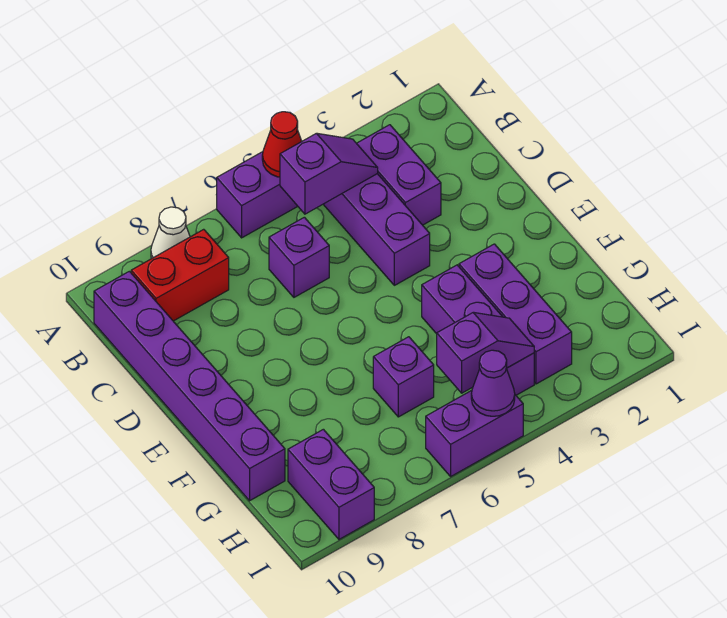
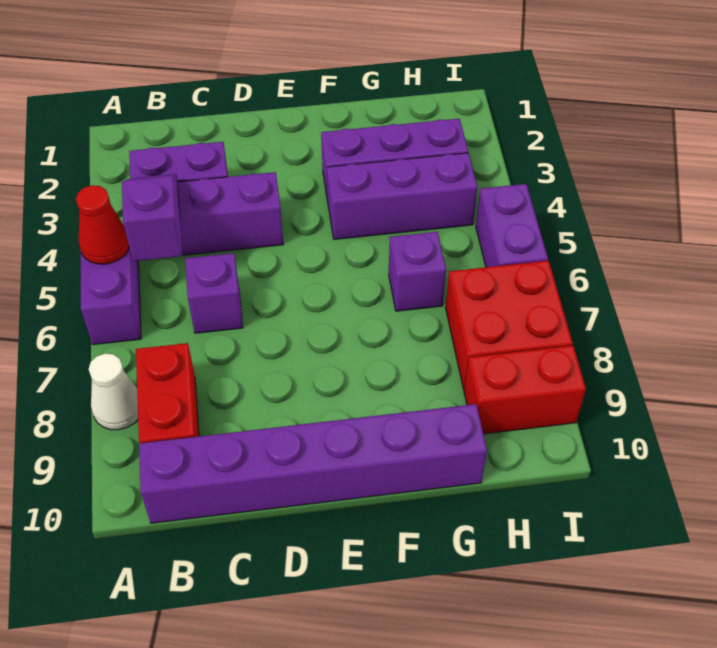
purple 1x2 slope [437,312,534,393] -> none
none -> red 2x2 brick [445,261,573,389]
purple 1x2 brick [288,429,374,539] -> red 1x2 brick [464,345,586,434]
purple 1x1 cone [471,350,515,416] -> none

